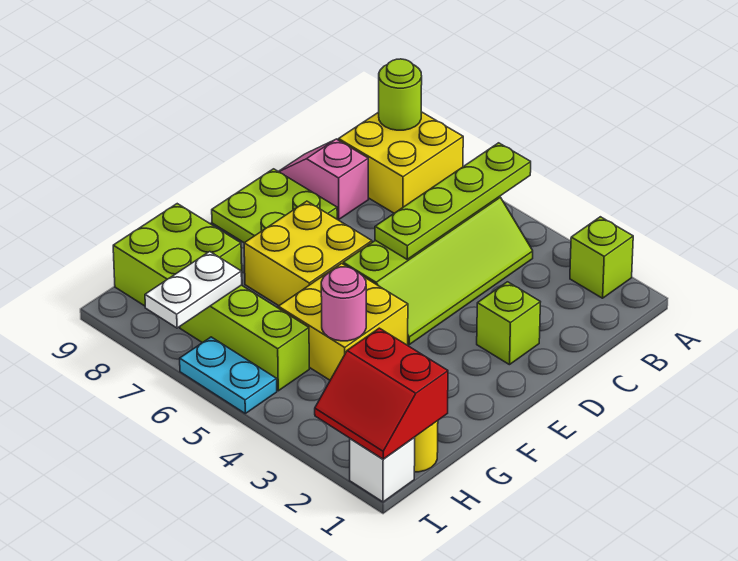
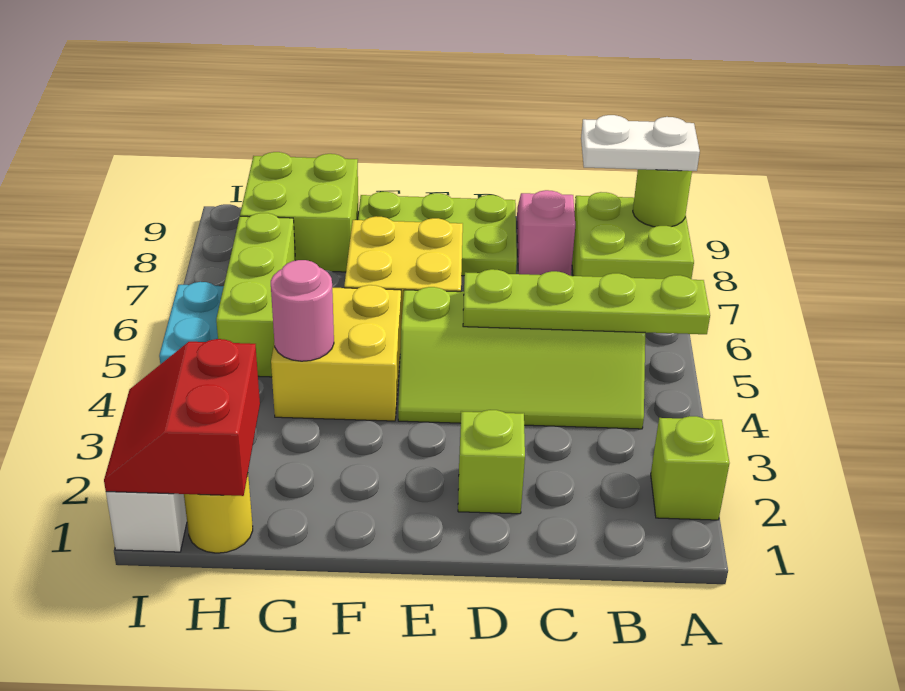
yellow 2x2 brick [339,112,463,213] -> lime 2x2 brick [572,192,694,279]
lime 2x2 plate [212,169,337,243] -> lime 2x3 plate [358,192,517,276]
white 1x2 plate [145,252,242,328] -> white 1x2 plate moved to [581,115,700,171]

